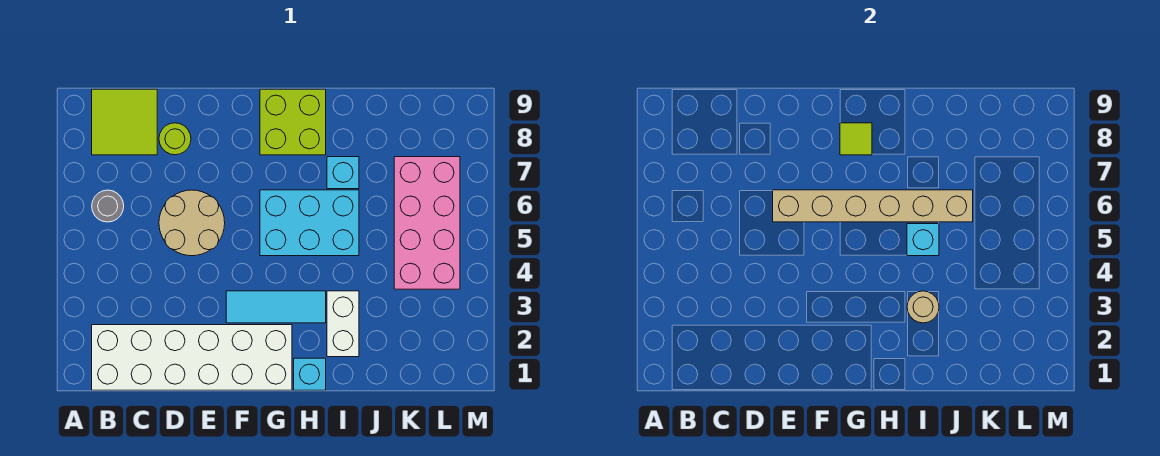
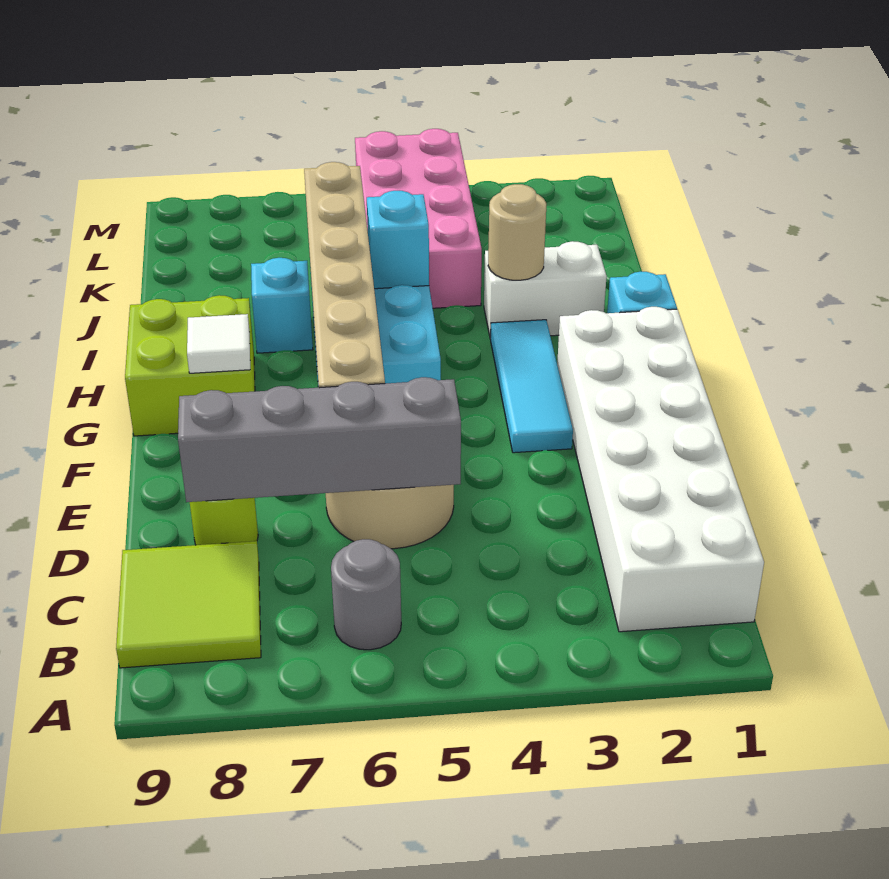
none -> grey 1x4 brick [178,377,461,502]
lime 1x1 tile [840,123,872,155] -> white 1x1 tile [187,314,250,373]
pink 2x4 brick [394,157,460,289] -> pink 2x4 brick turned to [355,129,482,308]

